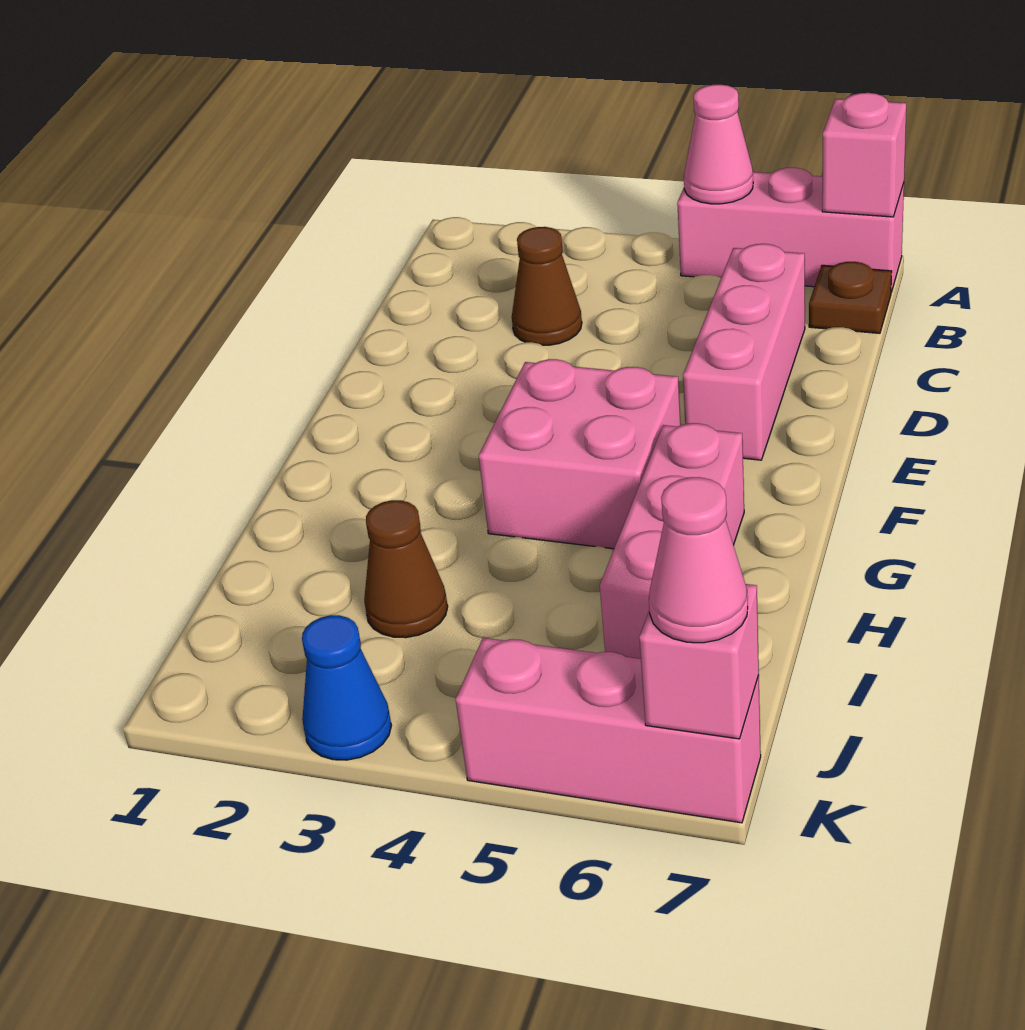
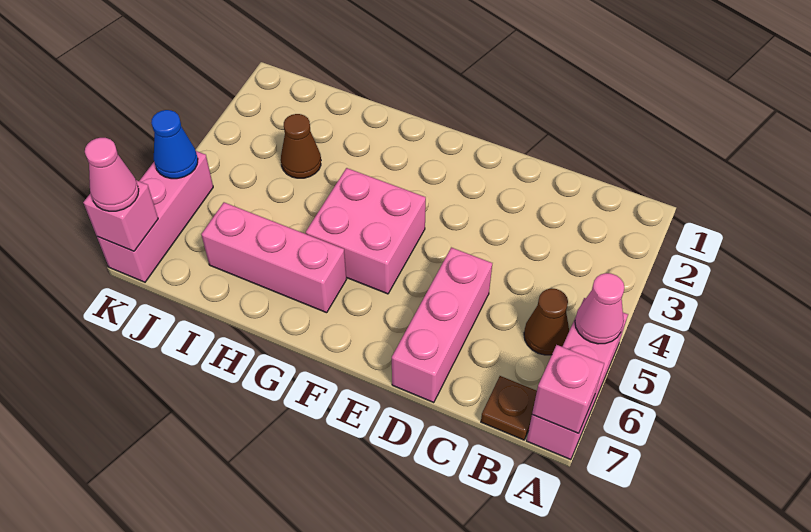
brown 1x1 cone [512,227,582,345] -> brown 1x1 cone moved to [524,289,569,355]
pink 1x3 brick [683,244,805,460] -> pink 1x3 brick turned to [392,248,492,403]
blue 1x1 cone [302,615,391,760] -> blue 1x1 cone moved to [151,110,198,179]

